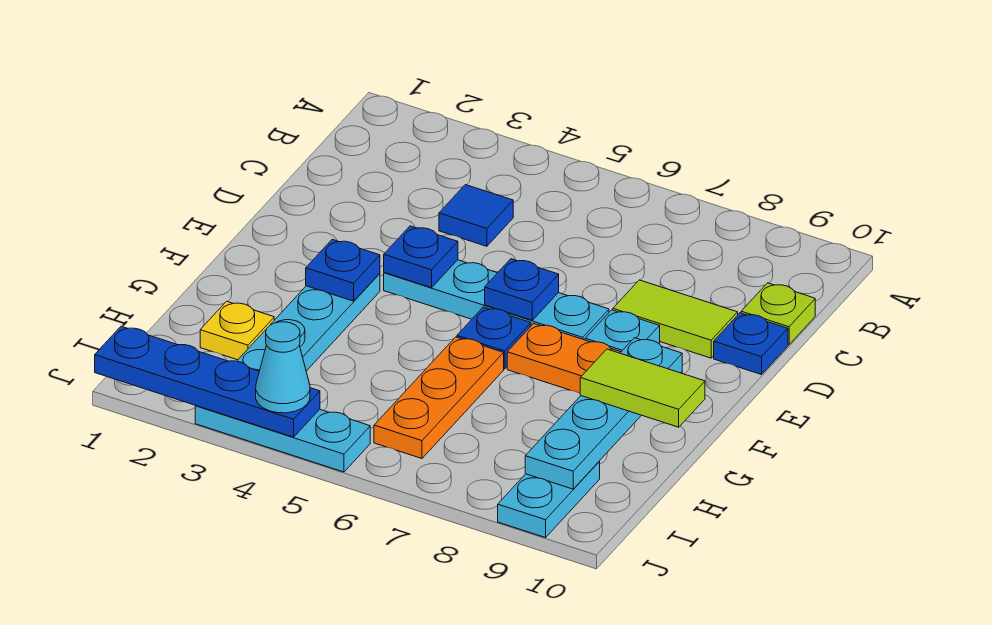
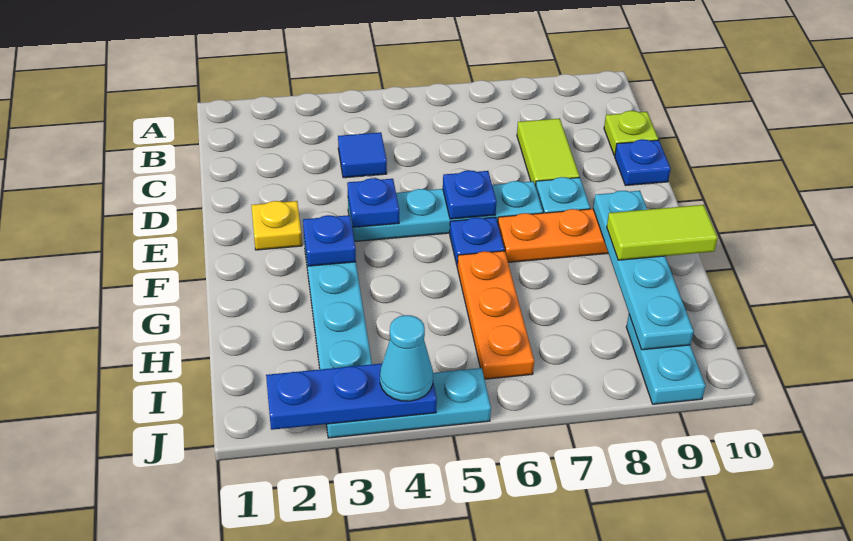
lime 1x2 tile [613,280,738,358] -> lime 1x2 tile turned to [517,119,579,186]
yellow 1x1 plate [200,301,274,360] -> yellow 1x1 plate moved to [251,201,302,250]
blue 1x4 plate [95,326,320,437] -> blue 1x3 plate [266,363,437,430]

